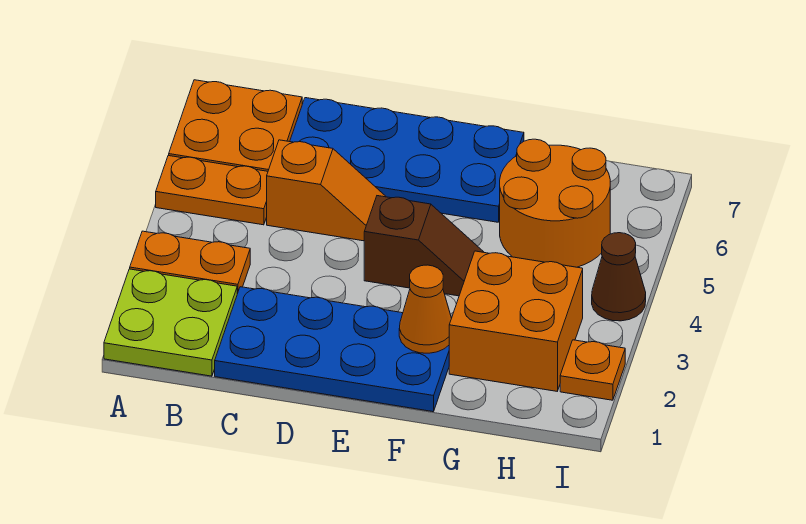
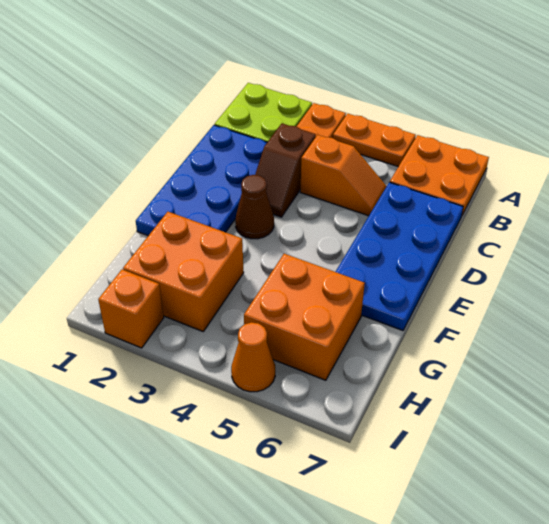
orange 1x2 plate [156,155,268,225] -> orange 1x2 plate turned to [333,114,416,167]
orange 1x2 slope [267,140,386,241] -> orange 1x2 slope turned to [300,135,387,216]
brown 1x2 slope [364,196,483,296] -> brown 1x2 slope moved to [255,124,316,217]
orange 1x1 cone [399,265,452,353] -> orange 1x1 cone moved to [231,322,275,392]
orange 2x2 round brick [500,139,610,267] -> orange 2x2 brick [244,254,365,380]
orange 1x1 plate [560,340,625,400] -> orange 1x1 brick [98,270,164,348]
brown 1x1 cone [592,233,646,321] -> brown 1x1 cone moved to [235,175,274,239]

